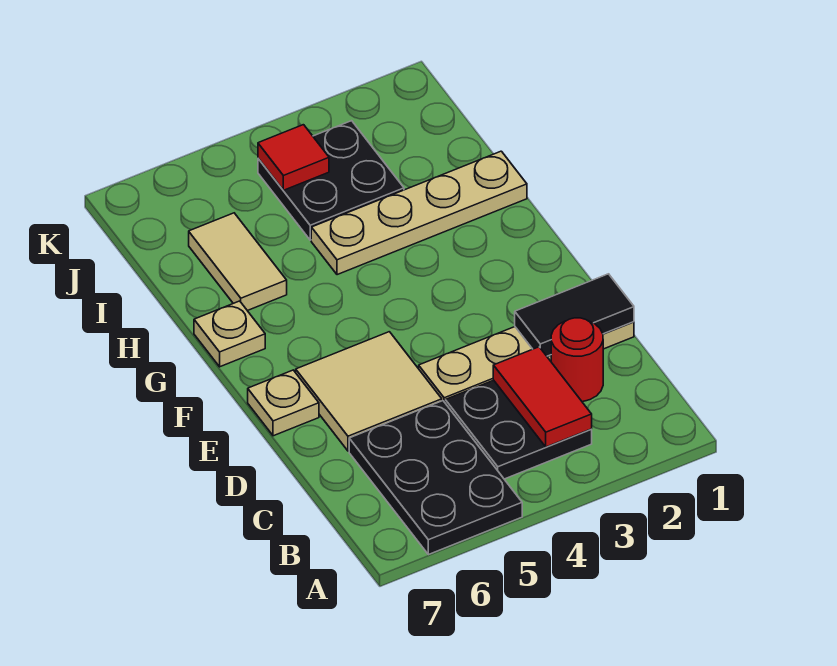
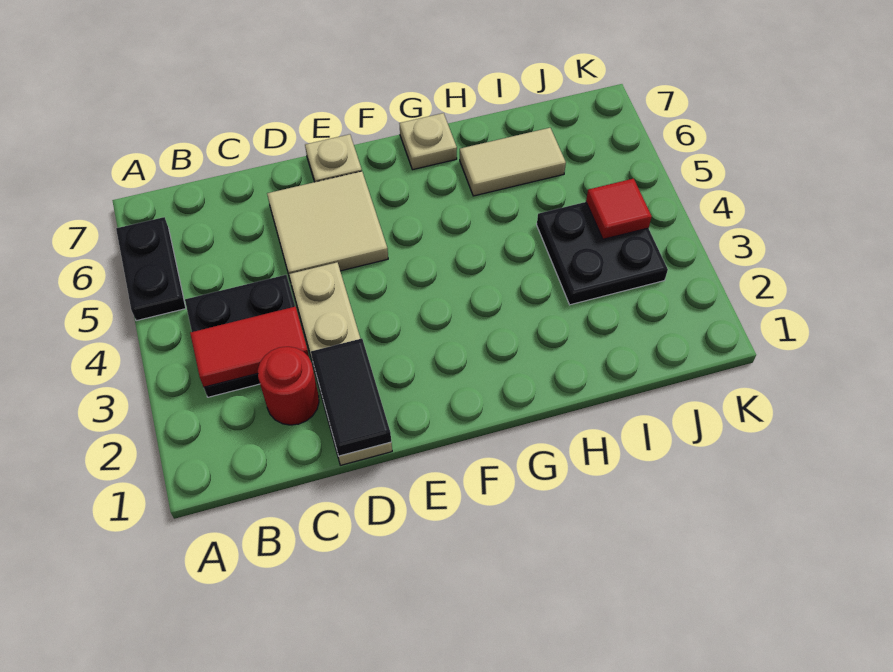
black 2x3 plate [349,401,522,555] -> black 1x2 plate [116,217,186,321]
tan 1x4 plate [311,151,527,275] -> none

